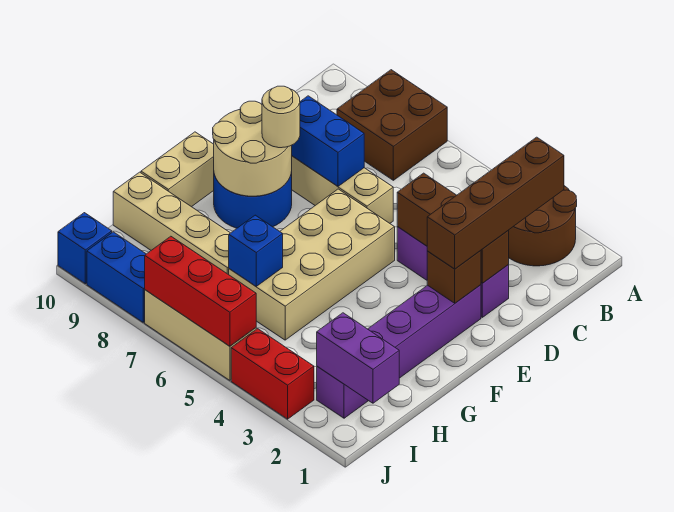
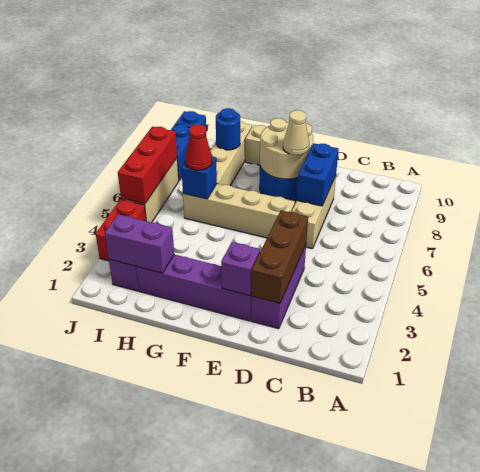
brown 2x2 round brick [509,186,577,266] -> none
brown 2x2 brick [337,70,447,180] -> none
brown 1x4 brick [427,137,564,269] -> none
brown 1x1 brick [427,251,481,303] -> purple 1x1 brick [221,242,260,296]
tan 2x4 brick [229,189,395,340] -> tan 1x4 brick [183,184,295,238]
tan 1x1 round brick [262,86,300,148] -> tan 1x1 cone [283,110,309,155]
none -> red 1x1 cone [185,125,212,170]
none -> blue 1x1 round brick [216,108,240,150]
purple 1x2 brick [317,313,399,403] -> purple 1x2 brick turned to [105,215,174,273]

